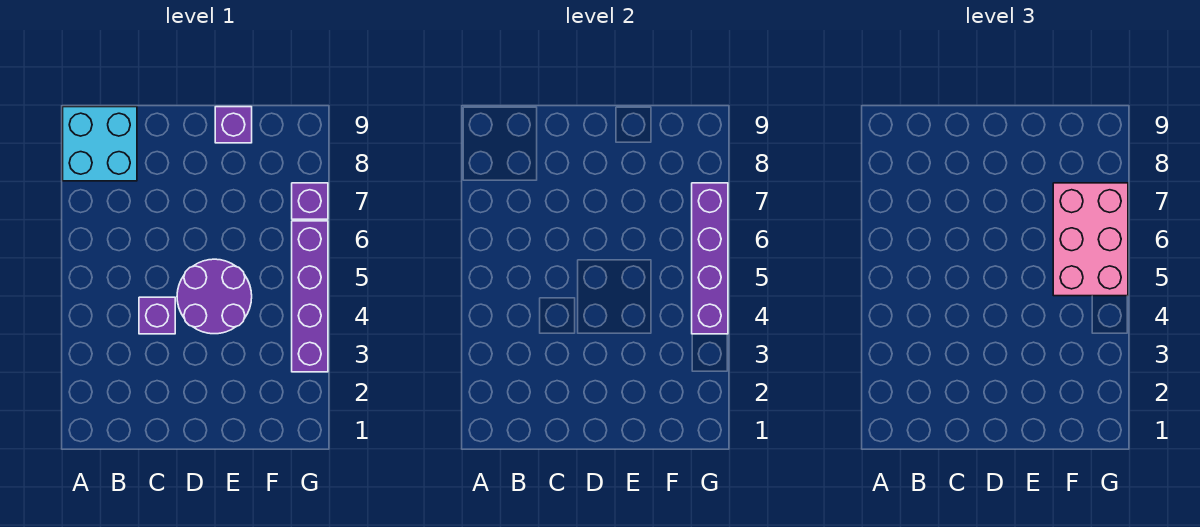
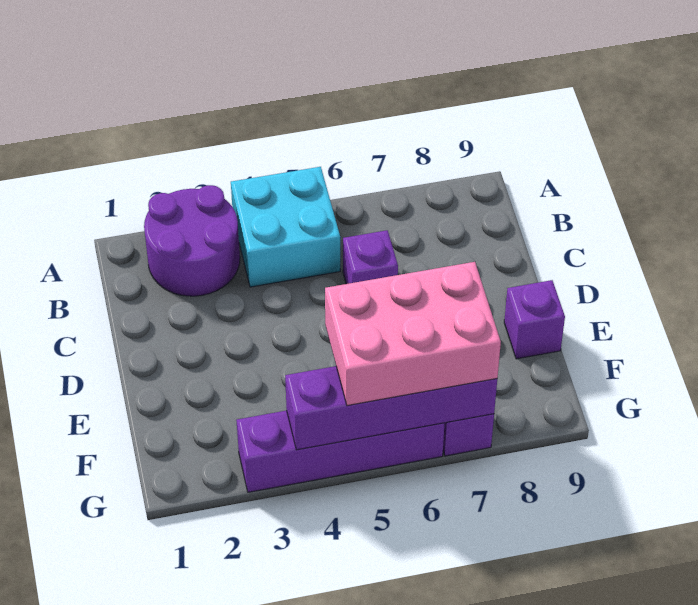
cyan 2x2 brick [63,107,137,181] -> cyan 2x2 brick moved to [231,167,340,287]
purple 1x1 brick [139,297,175,334] -> purple 1x1 brick moved to [343,230,398,284]
purple 2x2 round brick [177,259,252,334] -> purple 2x2 round brick moved to [144,185,240,296]

